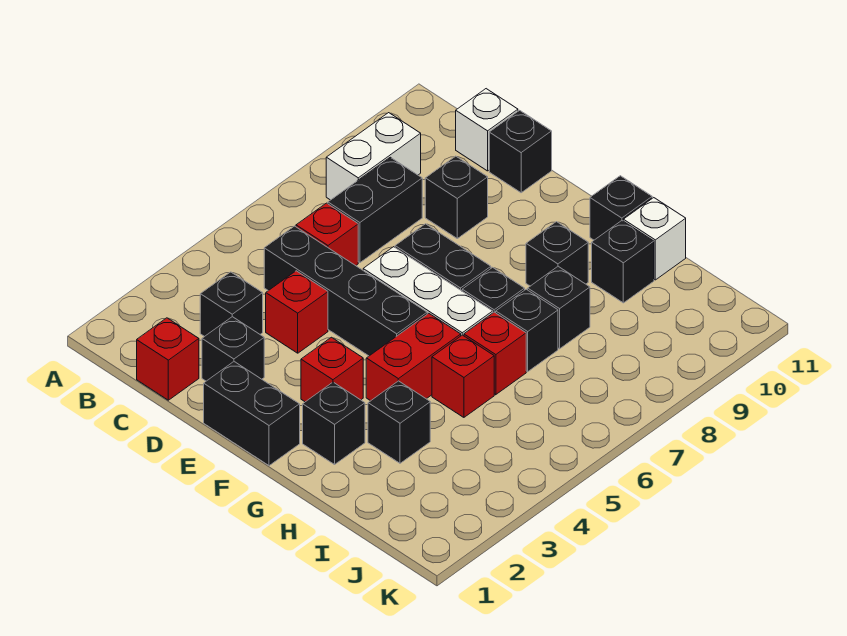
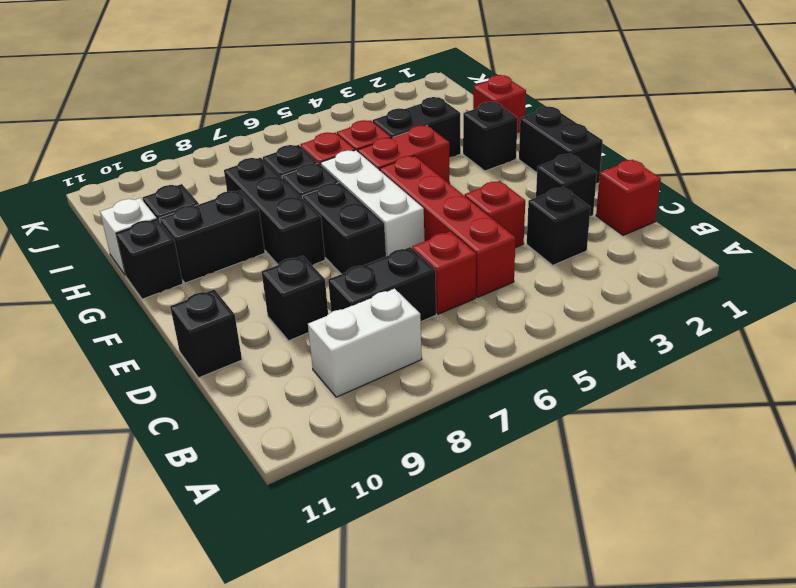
black 1x4 brick [264,226,427,356] -> red 1x4 brick [380,156,516,297]
white 1x1 brick [456,89,518,171] -> none
red 1x1 brick [301,337,363,402] -> red 1x1 brick moved to [473,75,526,133]
black 1x1 brick [526,222,588,286] -> black 1x2 brick [160,190,265,283]
black 1x1 brick [368,381,430,463] -> black 1x2 brick [373,97,461,157]
black 1x1 brick [528,266,590,349] -> black 1x3 brick [224,158,325,265]

